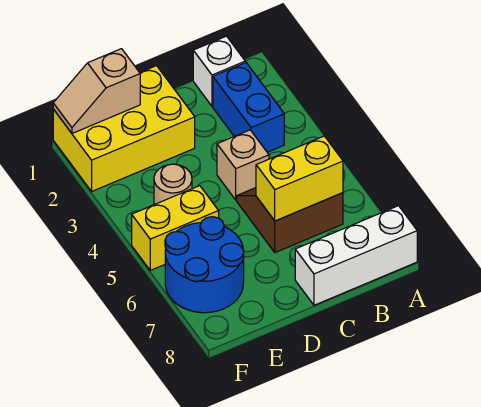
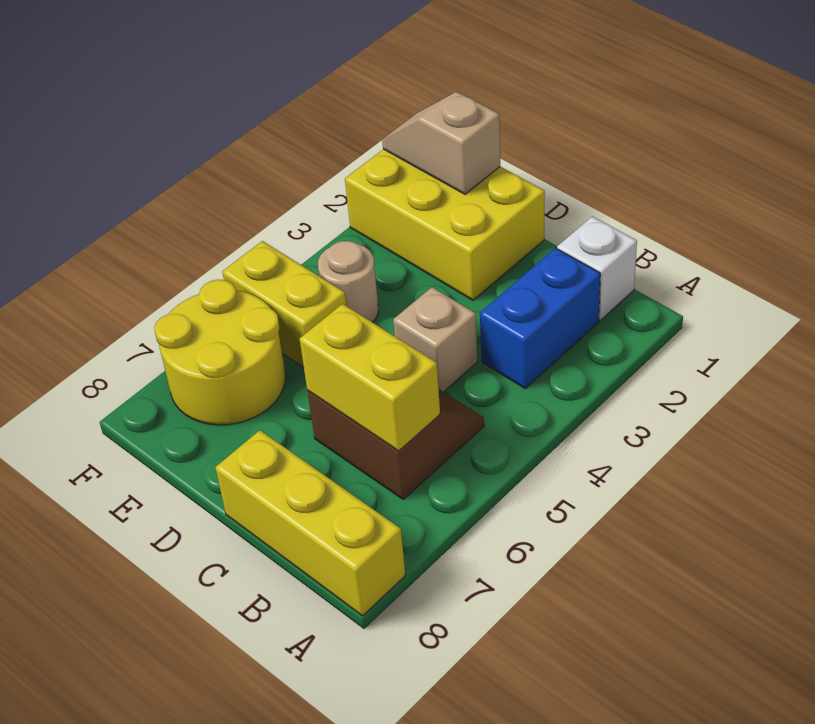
white 1x3 brick [295,206,417,305] -> yellow 1x3 brick [215,430,406,616]
blue 2x2 round brick [165,217,244,313] -> yellow 2x2 round brick [155,280,286,425]

